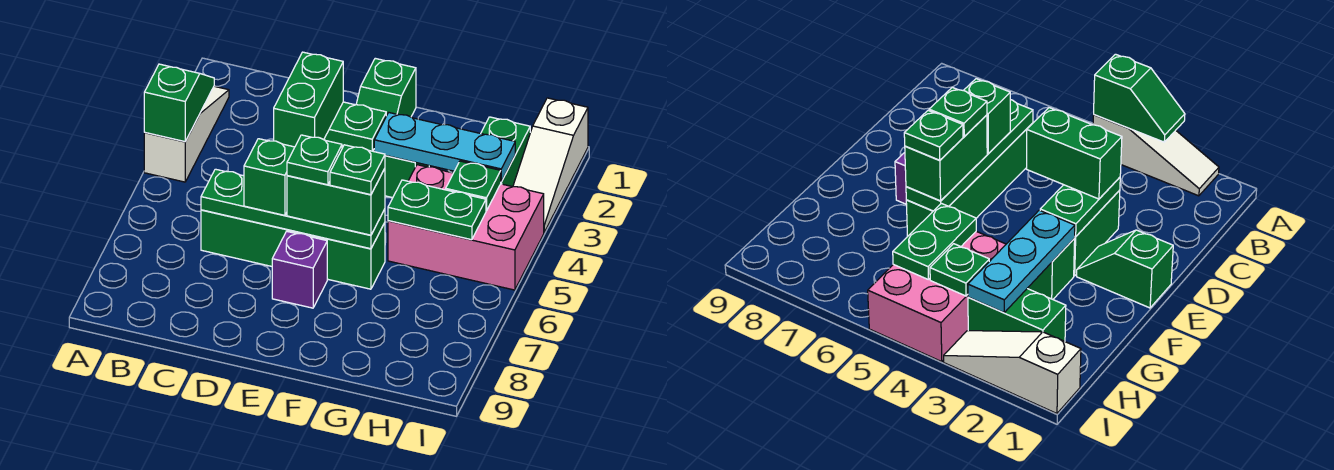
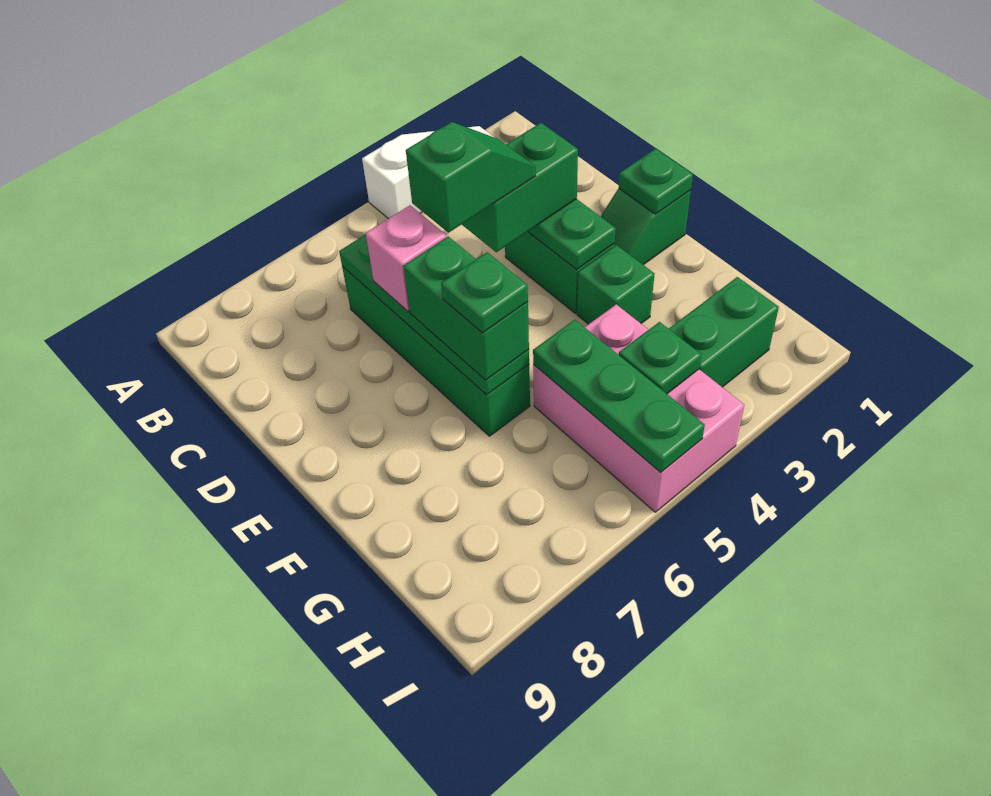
green 1x2 slope [144,64,214,142] -> green 1x2 slope moved to [406,122,536,233]
green 1x1 brick [244,139,295,215] -> pink 1x1 brick [366,205,447,312]
green 1x1 plate [287,135,342,185] -> green 1x1 plate moved to [619,149,693,214]
purple 1x1 brick [272,231,327,308] -> none
cyan 1x3 plate [374,113,515,182] -> none
green 1x2 plate [388,180,486,240] -> green 1x3 plate [533,320,705,473]
white 1x3 slope [513,98,588,232] -> none

